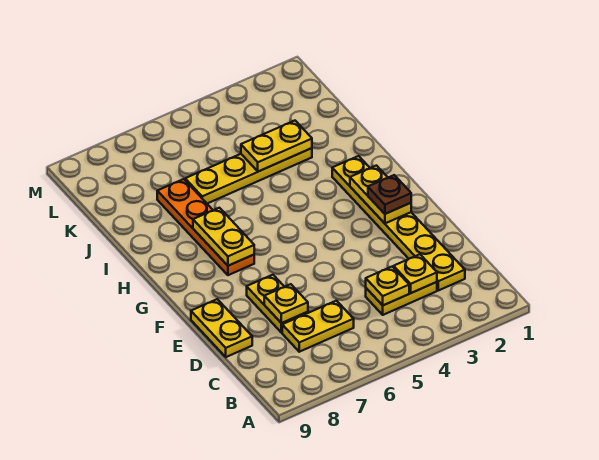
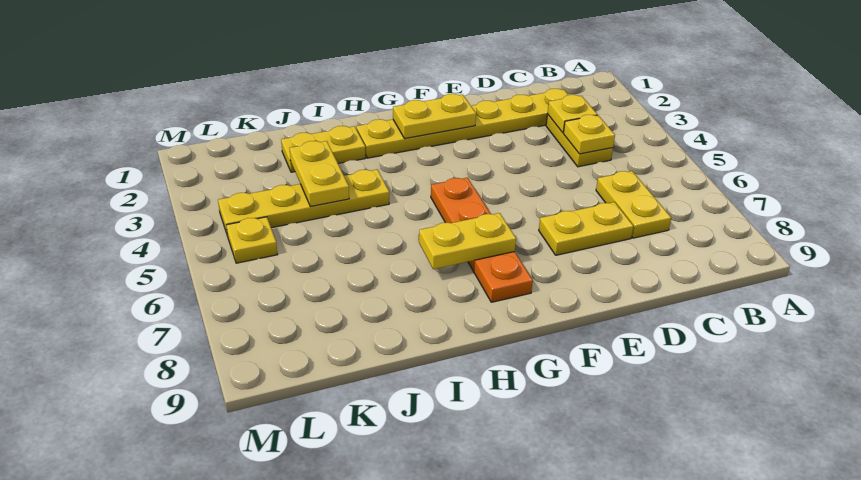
yellow 1x1 plate [264,284,308,323] -> yellow 1x1 plate moved to [226,217,278,263]
yellow 1x2 plate [191,299,252,357] -> yellow 1x2 plate moved to [281,126,365,172]
brown 1x1 plate [368,175,411,214] -> none
orange 1x4 plate [157,179,254,275] -> orange 1x4 plate turned to [431,178,533,302]
yellow 1x4 plate [185,148,312,204] -> yellow 1x4 plate turned to [218,170,389,236]

